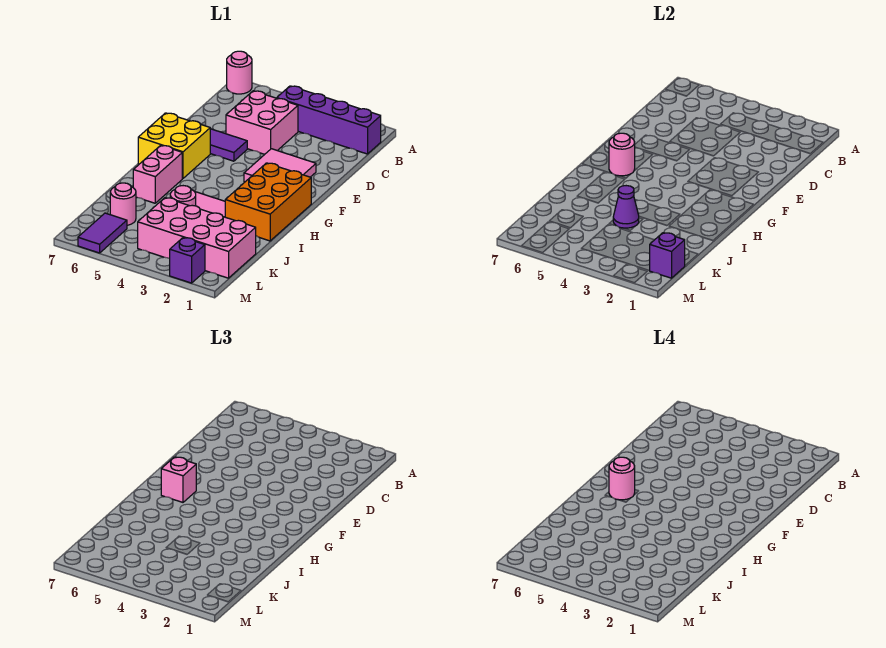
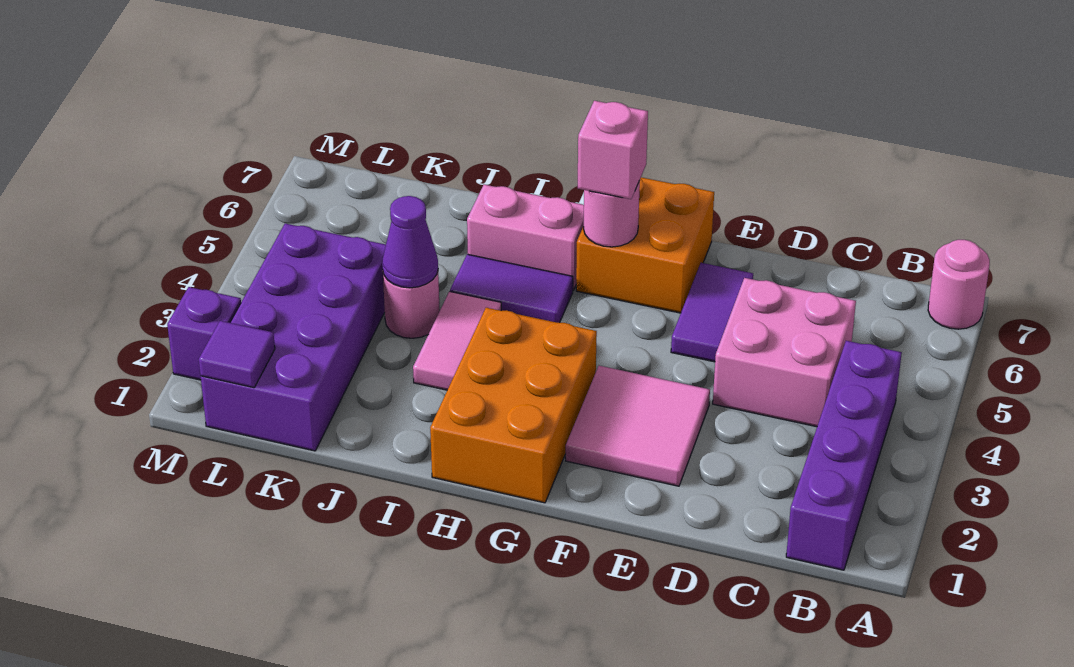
yellow 2x2 brick [138,113,210,178] -> orange 2x2 brick [576,177,714,313]
orange 2x3 brick [225,163,311,241] -> orange 2x3 brick turned to [430,308,597,503]
pink 1x1 round brick [609,457,635,500] -> none
pink 2x4 brick [138,198,256,278] -> purple 2x4 brick [201,223,386,451]
pink 1x1 round brick [110,183,136,225] -> none
purple 1x1 brick [650,233,685,278] -> purple 1x1 tile [199,321,275,388]
purple 1x2 tile [78,213,127,253] -> purple 1x2 tile moved to [450,254,573,323]

